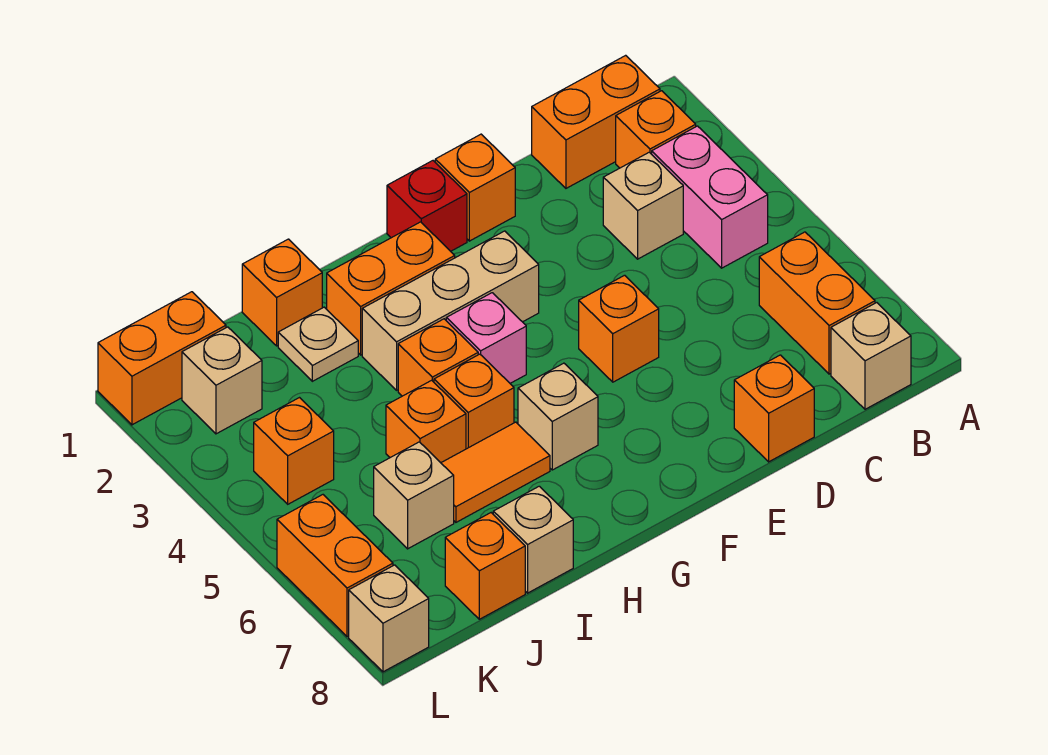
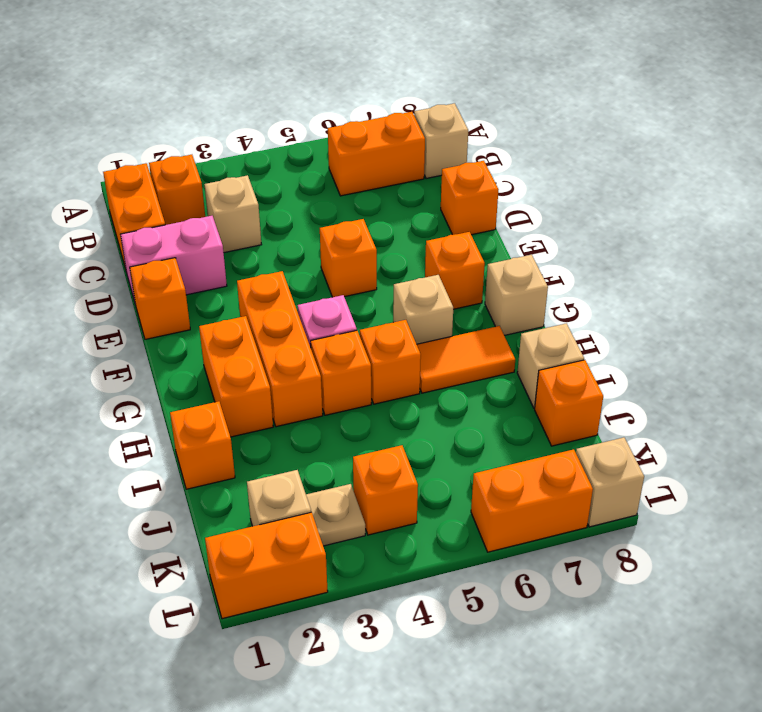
pink 1x2 brick [652,126,768,268] -> pink 1x2 brick moved to [120,216,227,305]
red 1x1 brick [387,161,467,251] -> none
tan 1x3 brick [362,231,539,390] -> orange 1x3 brick [237,271,323,427]
orange 1x2 tile [441,422,550,522] -> orange 1x2 tile turned to [417,326,515,393]
tan 1x1 plate [278,307,358,381] -> tan 1x1 plate moved to [306,484,365,546]
orange 1x1 brick [386,380,466,463] -> orange 1x1 brick moved to [425,232,485,309]
tan 1x1 brick [374,442,454,549] -> tan 1x1 brick moved to [485,255,548,335]
orange 1x2 brick [98,292,226,425] -> orange 1x2 brick turned to [205,512,328,619]

